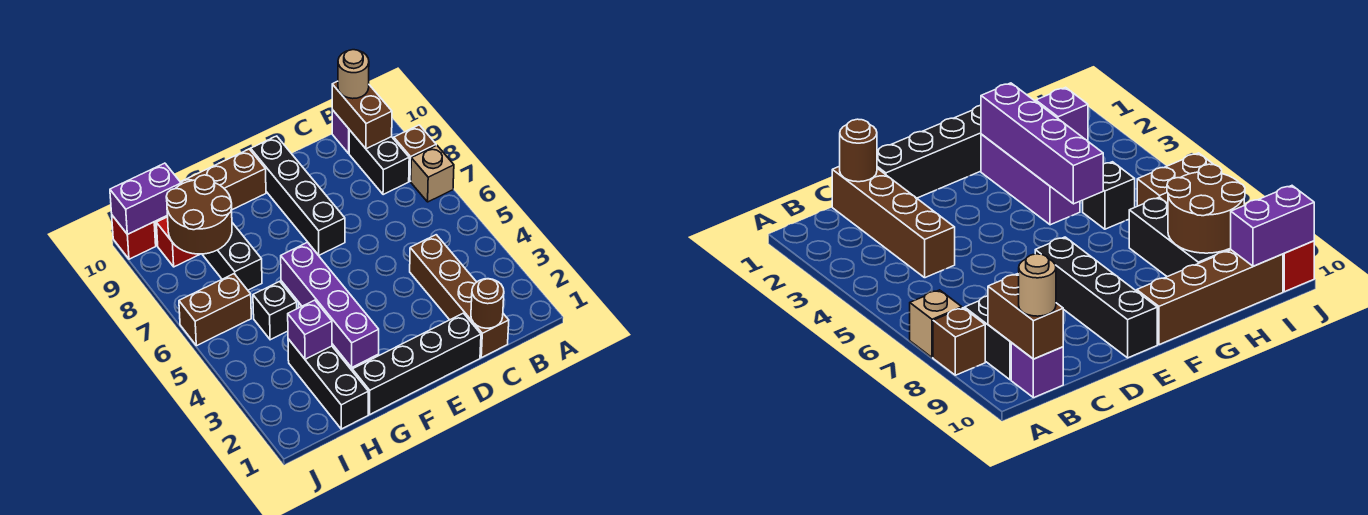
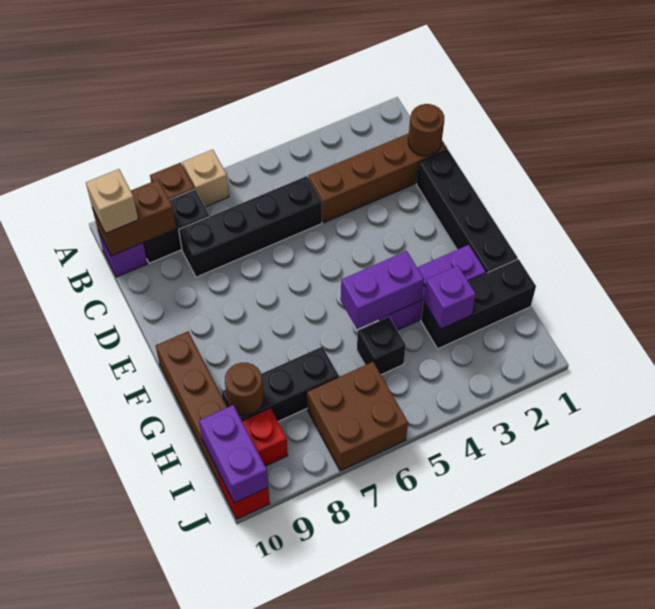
tan 1x1 round brick [338,50,369,99] -> tan 1x1 brick [86,169,138,234]
black 1x4 brick [251,136,345,255] -> black 1x4 brick moved to [179,176,322,277]
purple 1x4 brick [281,242,379,368] -> purple 1x2 brick [341,251,424,329]
brown 2x2 round brick [166,175,232,254] -> brown 1x1 round brick [225,363,264,415]
brown 1x2 brick [179,274,251,346] -> brown 2x2 brick [307,362,408,471]

